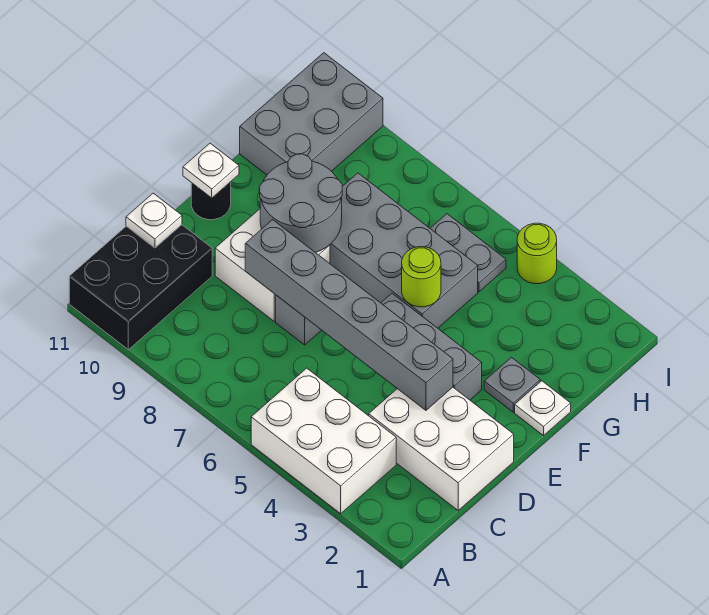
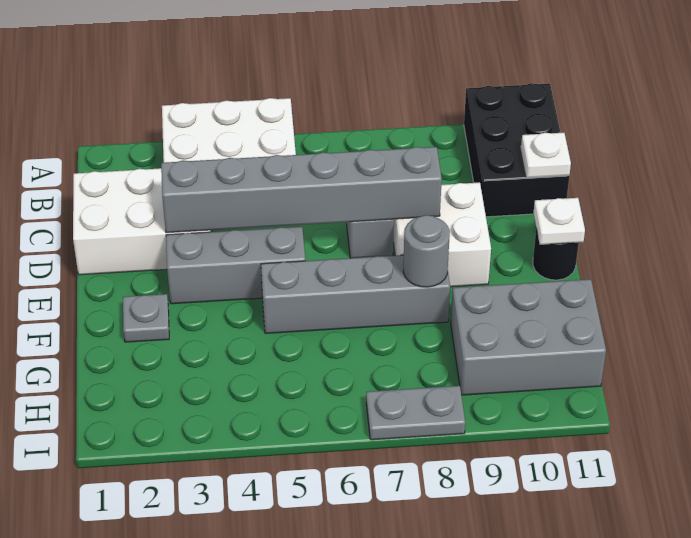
grey 2x2 round brick [259,154,342,252] -> grey 1x1 round brick [403,215,450,287]
white 1x1 plate [515,381,571,436] -> none
grey 2x4 brick [330,173,478,328] -> grey 1x4 brick [261,255,450,333]
lime 1x1 round brick [402,247,441,307] -> none
grey 2x3 brick [240,53,383,175] -> grey 2x3 brick turned to [451,279,606,395]
grey 1x2 plate [430,214,506,292] -> grey 1x2 plate moved to [366,386,465,440]
lime 1x1 round brick [517,223,557,284] -> none

